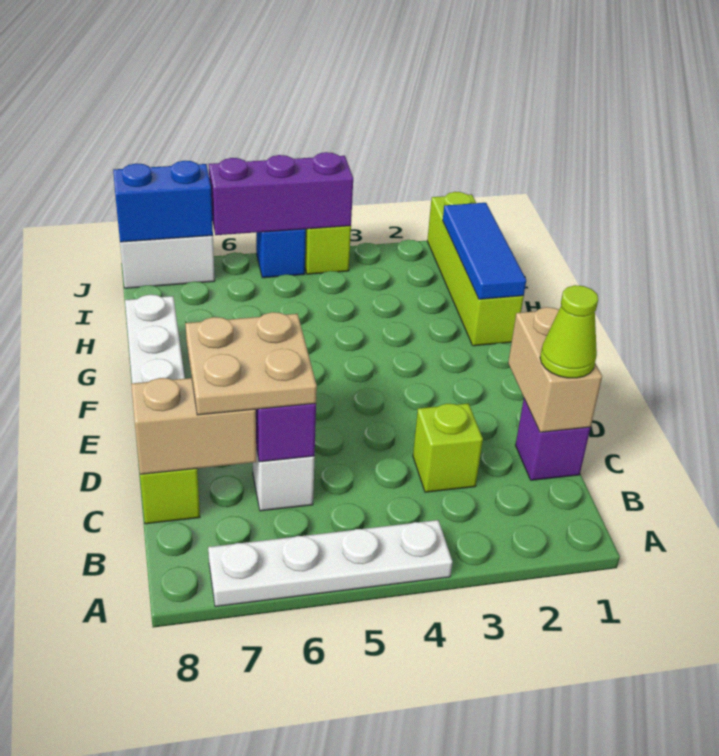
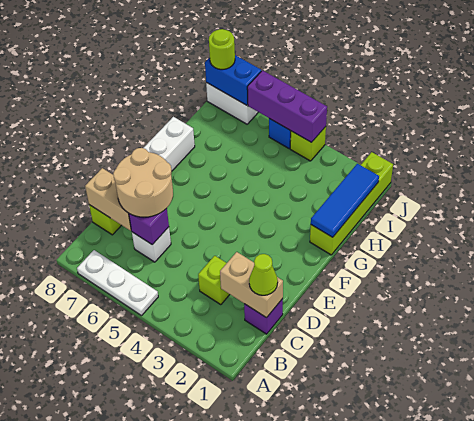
white 1x4 plate [208,520,452,607] -> white 1x3 plate [77,250,158,316]
tan 1x2 brick [508,307,602,432] -> tan 1x2 brick turned to [220,252,283,318]
tan 2x2 plate [185,312,317,415] -> tan 2x2 round brick [113,148,173,217]
none -> lime 1x1 round brick [209,29,235,69]

